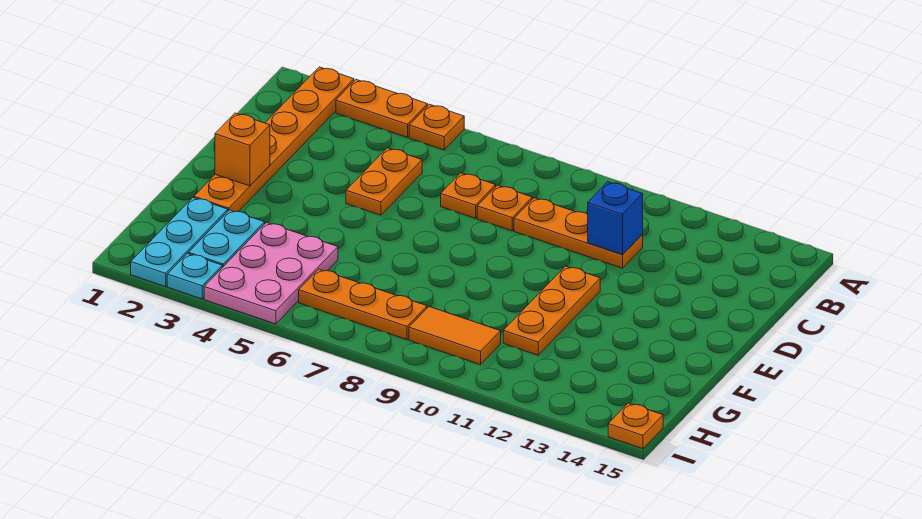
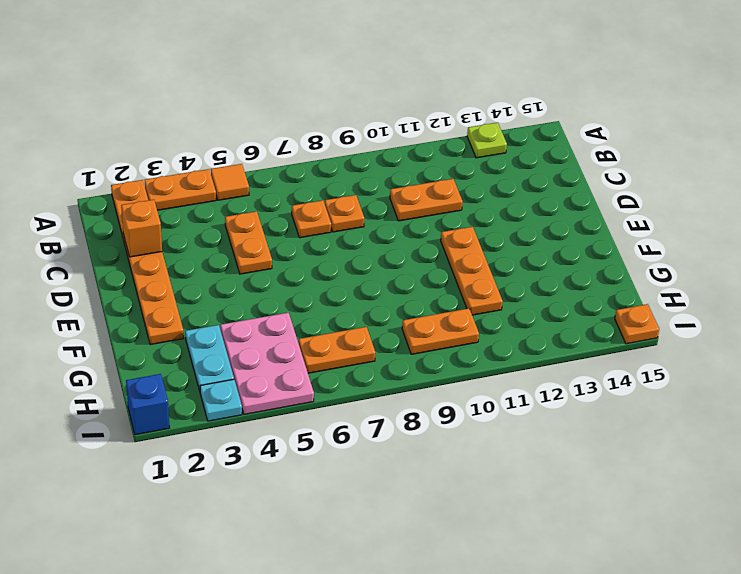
orange 1x1 plate [409,104,464,150] -> orange 1x1 tile [211,164,249,200]
none -> lime 1x1 plate [467,123,507,158]
orange 1x3 plate [514,198,643,268] -> orange 1x2 plate [390,179,463,221]
blue 1x1 brick [588,182,643,255] -> blue 1x1 brick moved to [126,374,170,435]
orange 1x1 brick [215,113,270,186] -> orange 1x1 brick moved to [121,200,162,257]
cyan 1x3 plate [131,198,228,287] -> none
orange 1x3 plate [299,269,427,340] -> orange 1x2 plate [299,327,375,373]
orange 1x2 tile [409,307,501,365] -> orange 1x2 plate [402,308,479,354]

